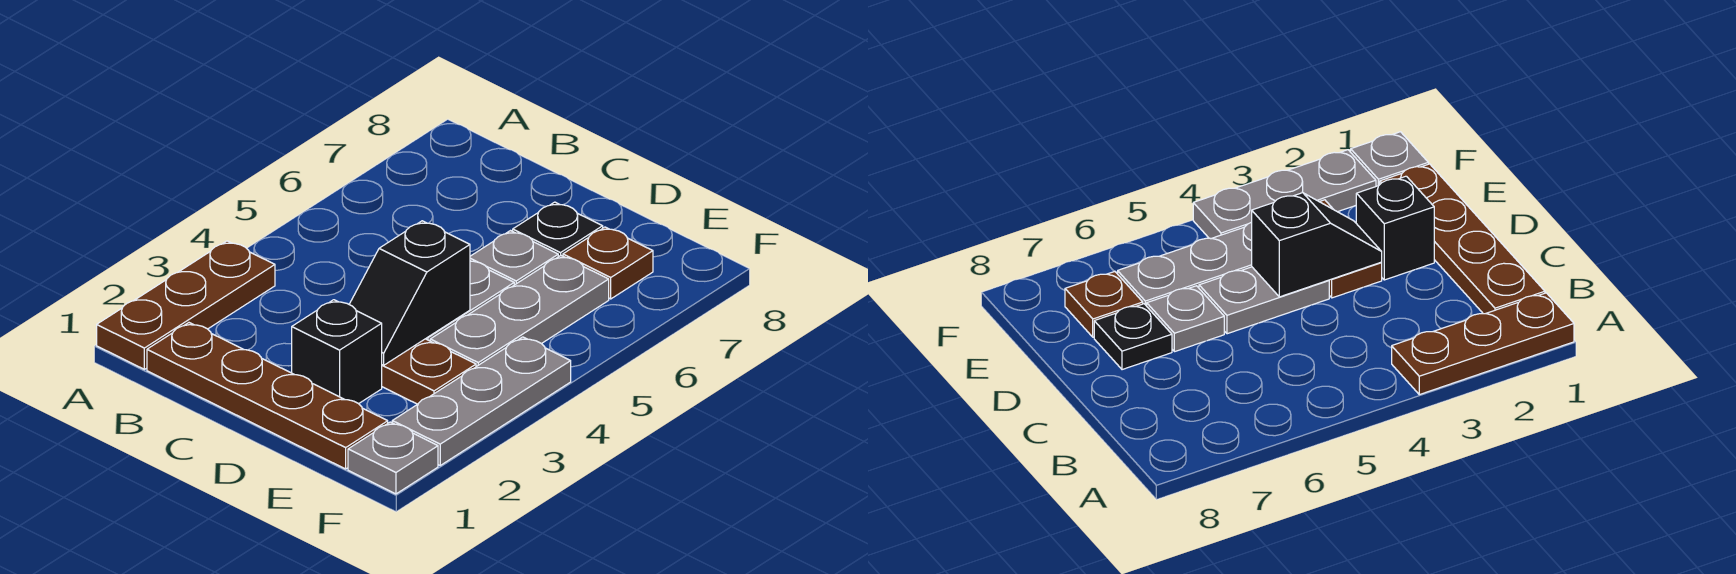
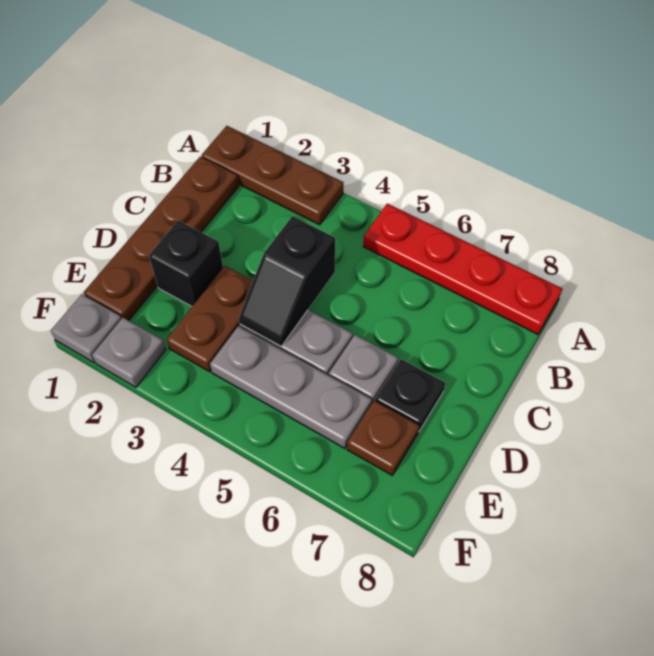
none -> red 1x4 plate [363,204,562,334]
black 1x2 slope [349,221,470,365] -> black 1x2 slope turned to [239,216,335,346]
grey 1x3 plate [392,337,571,465] -> grey 1x1 plate [92,318,166,387]

